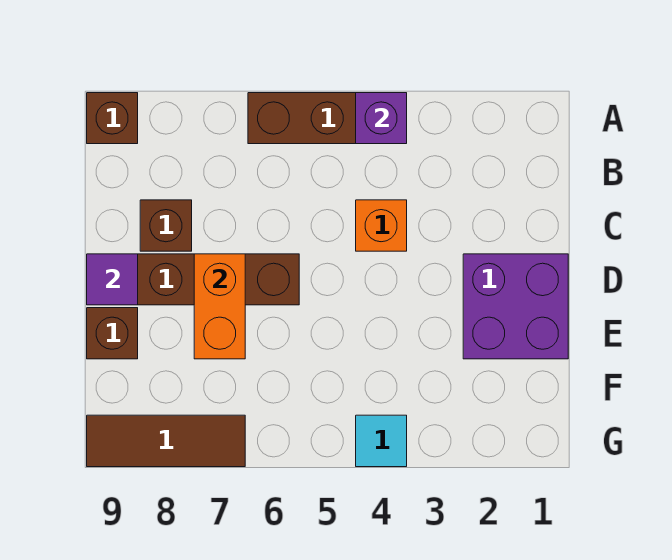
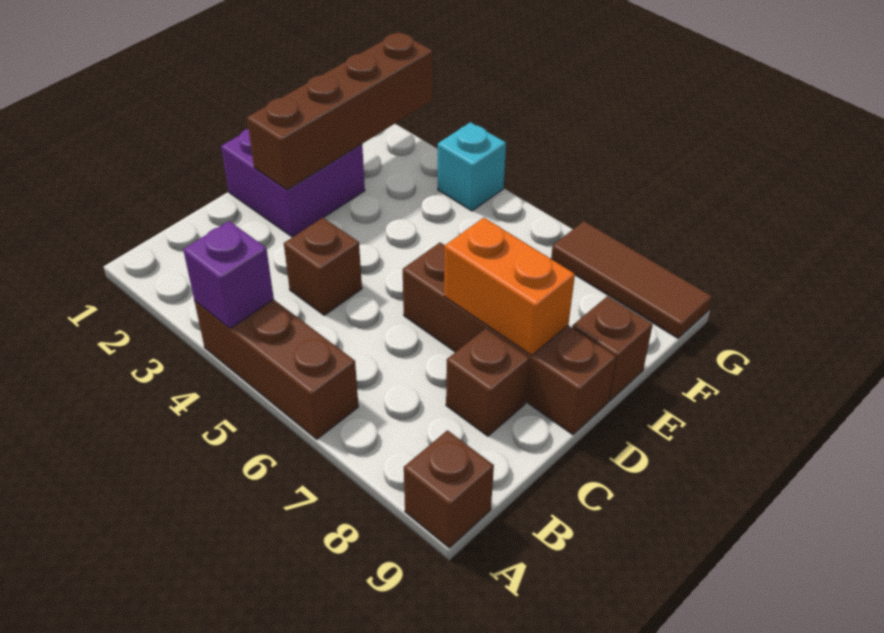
orange 1x1 brick [356,200,407,251] -> brown 1x1 brick [284,218,362,315]
none -> brown 1x4 brick [247,32,433,190]
orange 1x2 brick [194,254,245,359] -> orange 1x2 brick turned to [444,218,575,356]
purple 1x1 tile [87,254,138,305] -> none
cyan 1x1 tile [356,415,407,467] -> cyan 1x1 brick [438,122,506,211]

